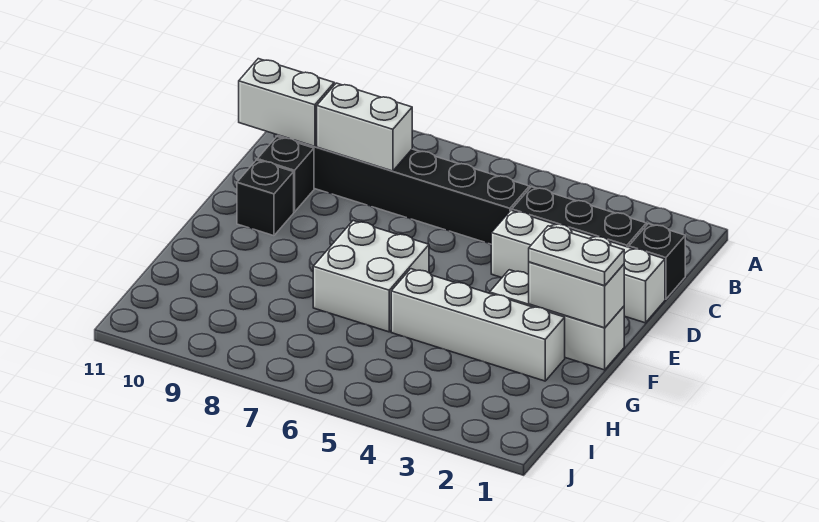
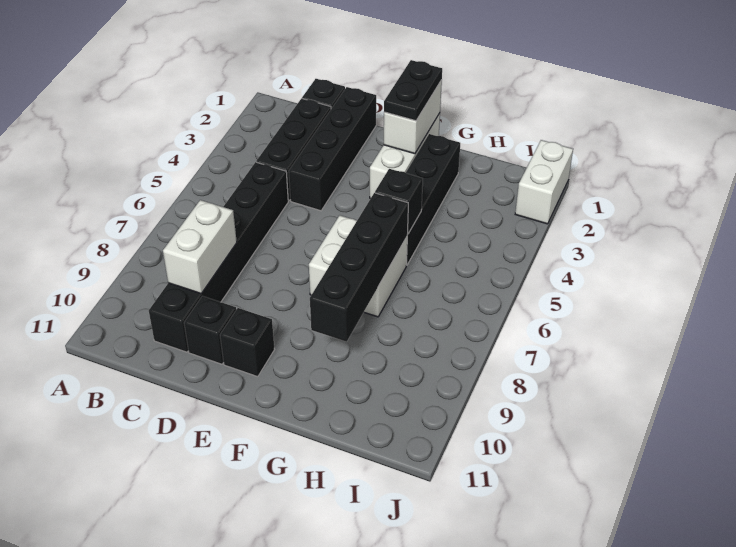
white 1x2 brick [239,59,334,146] -> white 1x2 brick moved to [515,140,573,224]
white 1x4 brick [491,210,665,323] -> black 1x4 brick [289,87,376,211]
white 1x2 plate [529,226,624,286] -> black 1x2 plate [384,60,442,121]
white 1x4 brick [391,269,565,381] -> black 1x4 brick [406,134,460,265]
none -> black 1x1 brick [375,169,423,234]
none -> black 1x4 brick [310,193,408,342]

